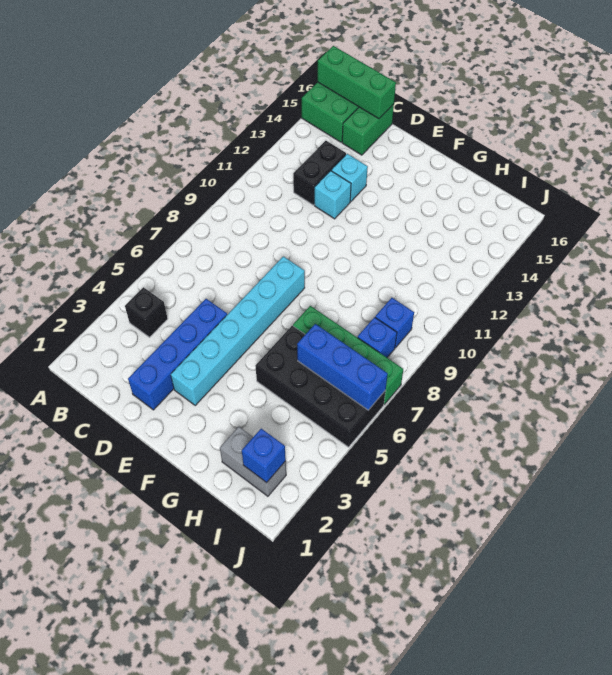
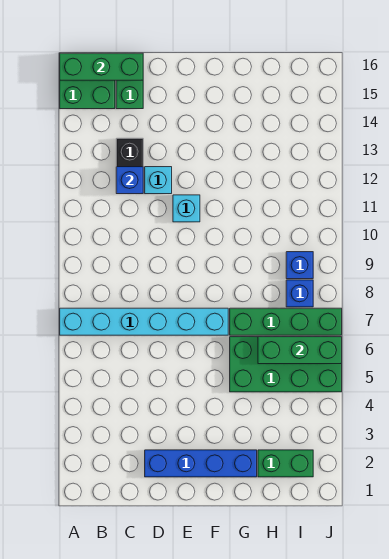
black 1x1 brick [125,287,168,337] -> none
blue 1x4 brick [128,299,227,410] -> blue 1x4 brick turned to [145,450,257,477]
cyan 1x1 brick [331,154,368,201] -> cyan 1x1 brick moved to [173,195,200,222]
cyan 1x6 brick [171,256,305,405] -> cyan 1x6 brick turned to [60,308,228,335]
black 2x4 brick [255,326,386,447] -> green 2x4 brick [230,337,342,392]
grey 1x2 brick [220,427,286,496] -> green 1x2 brick [258,450,313,477]
blue 1x3 brick [297,324,388,410] -> green 1x3 brick [258,337,342,364]
blue 1x1 brick [242,429,286,483] -> blue 1x1 brick moved to [116,167,143,194]

